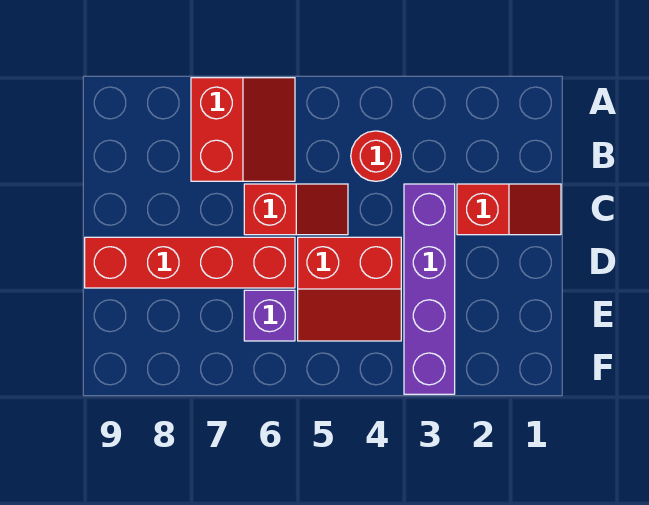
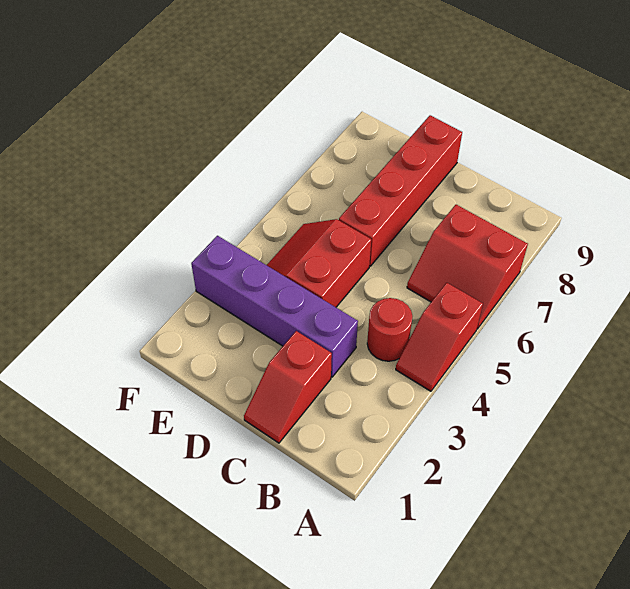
red 1x2 slope [244,184,348,235] -> red 1x2 slope moved to [396,283,483,391]
purple 1x1 brick [244,290,295,341] -> none

